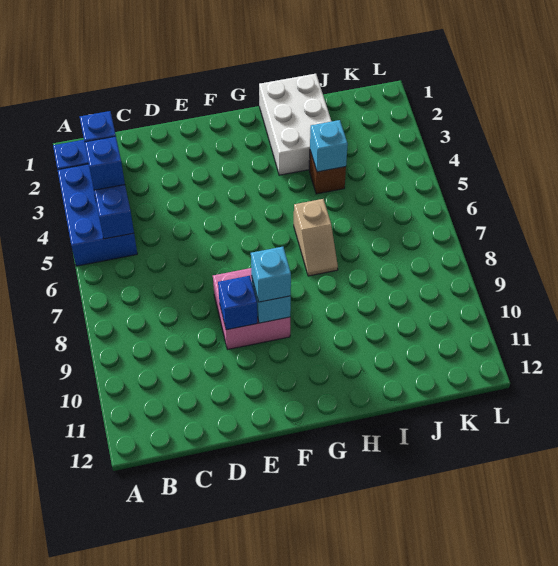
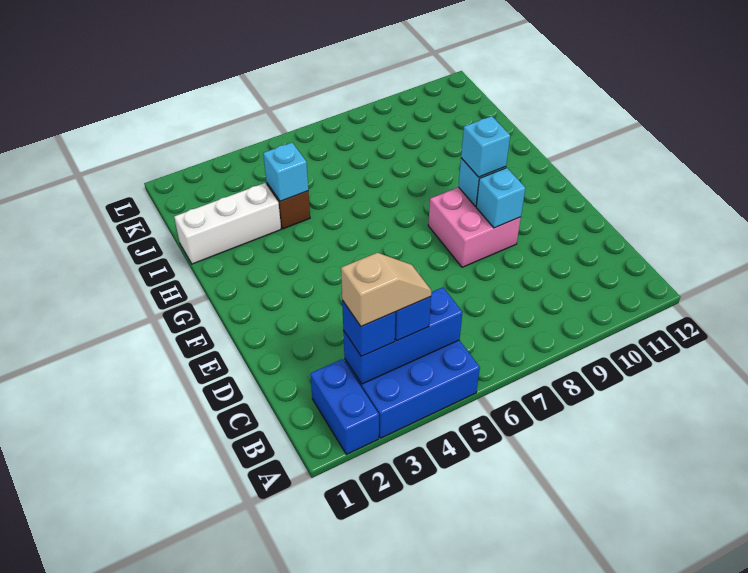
blue 1x1 brick [218,276,258,330] -> cyan 1x1 brick [476,168,525,228]
white 2x3 brick [259,74,332,175] -> white 1x3 brick [174,183,281,264]
tan 1x2 slope [294,199,338,276] -> tan 1x2 slope moved to [341,253,431,326]

